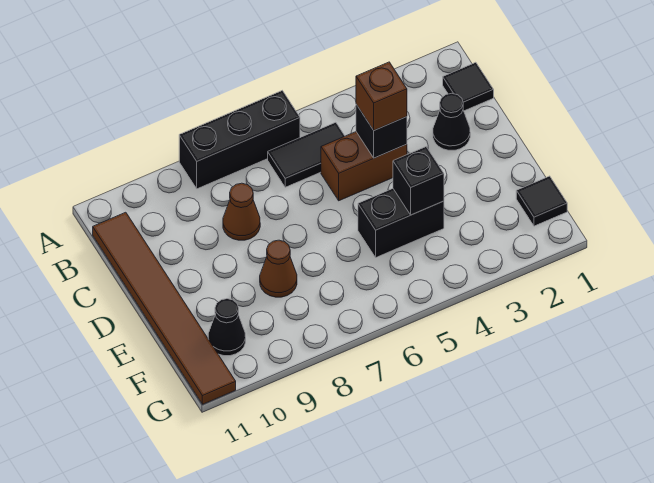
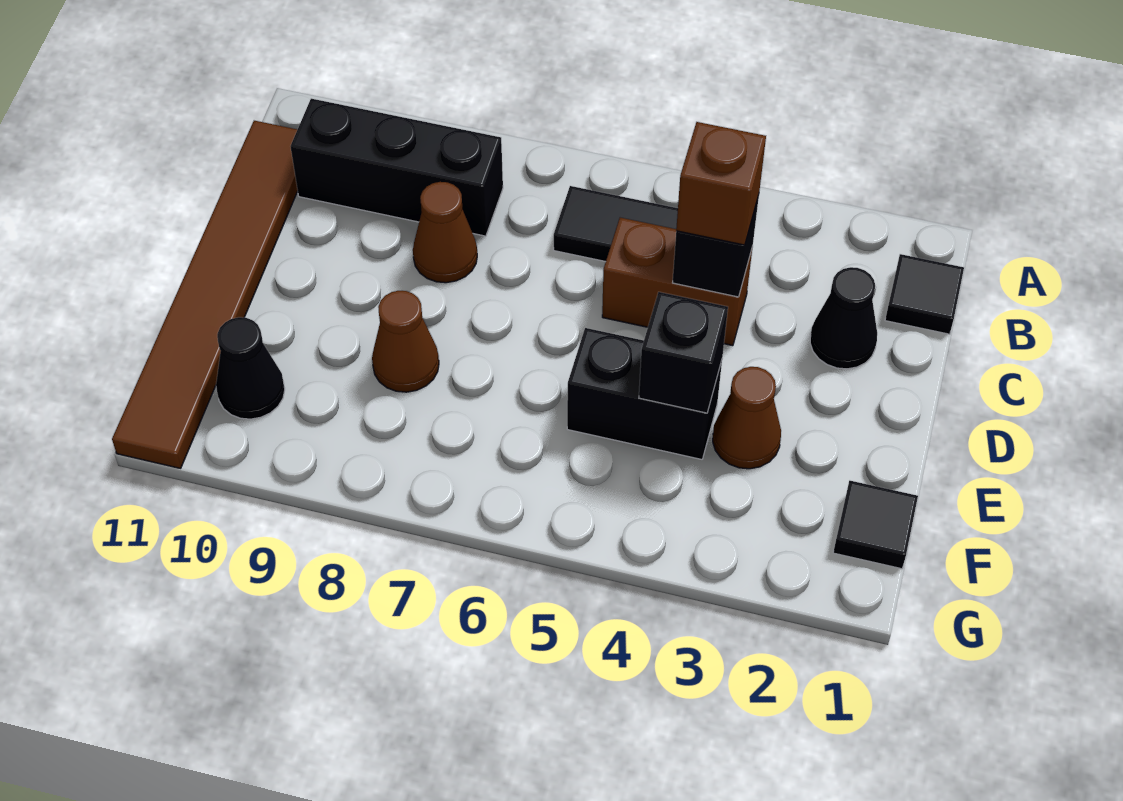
black 1x3 brick [179,91,300,189] -> black 1x3 brick moved to [290,99,503,236]
none -> brown 1x1 cone [713,367,781,469]

